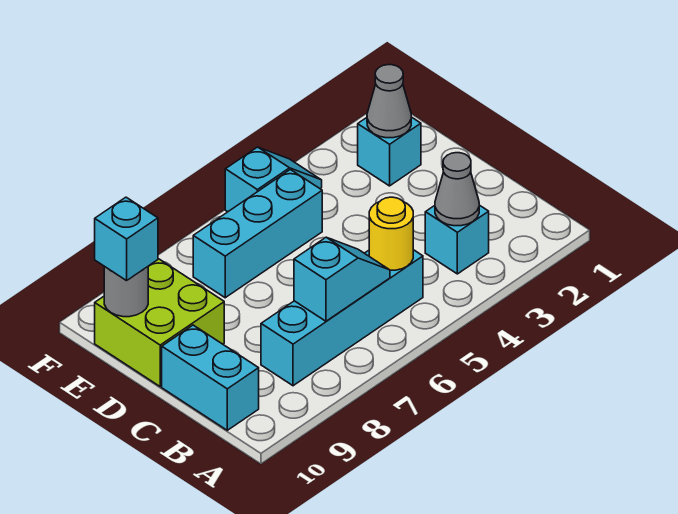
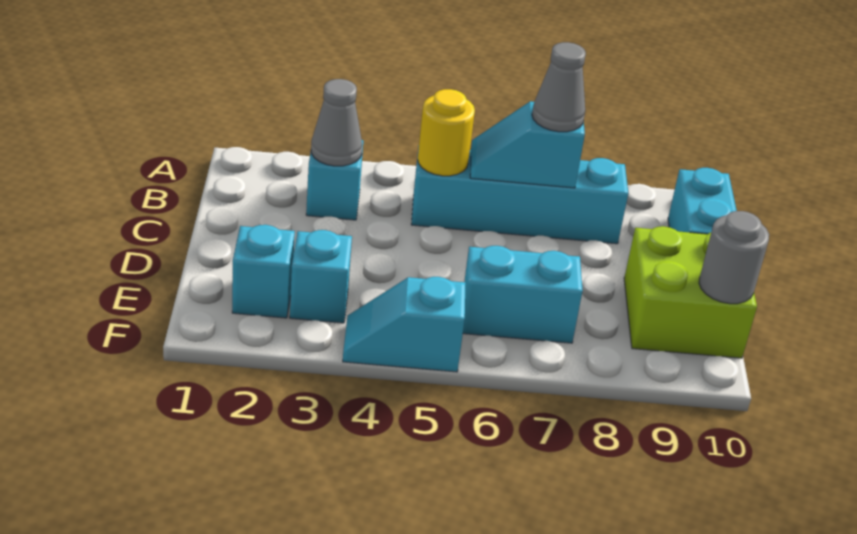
grey 1x1 cone [367,65,411,138] -> grey 1x1 cone moved to [532,42,586,132]
cyan 1x3 brick [193,170,322,298] -> cyan 1x2 brick [463,246,583,343]
cyan 1x1 brick [95,197,158,281] -> cyan 1x1 brick moved to [290,230,352,323]

